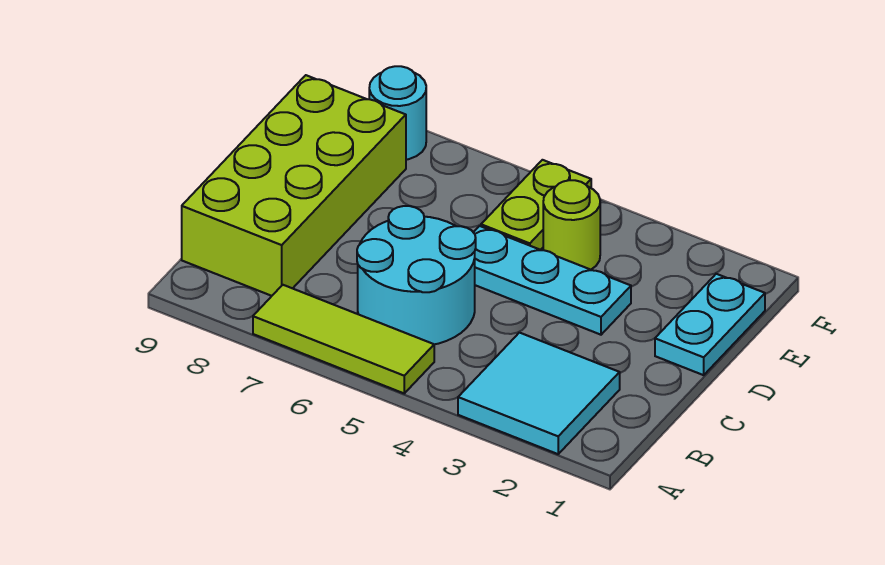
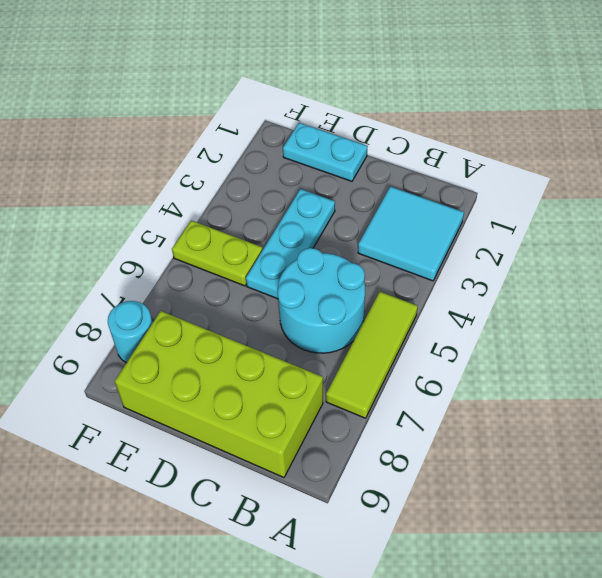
lime 1x1 round brick [543,180,600,270] -> none

